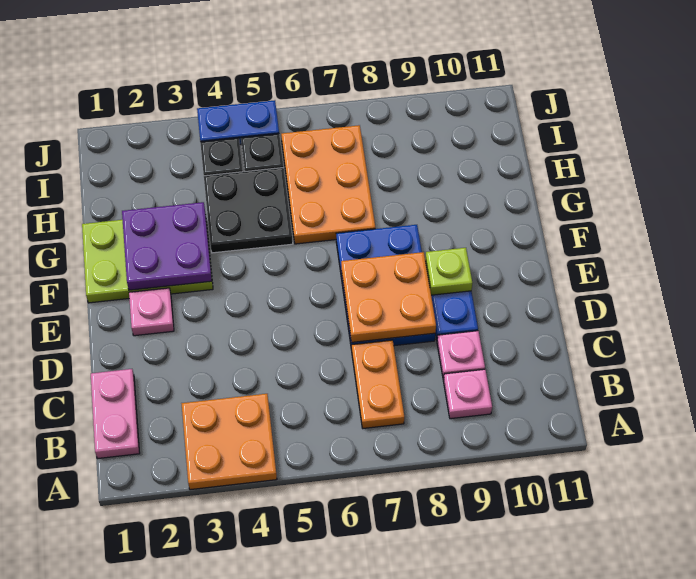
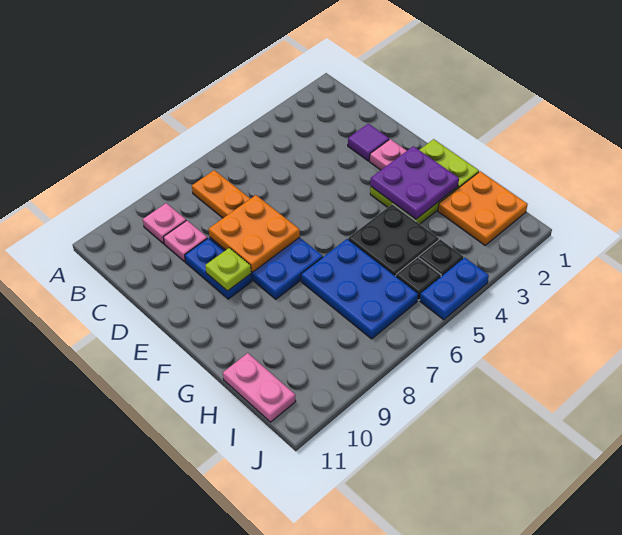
orange 2x2 plate [181,394,277,490] -> orange 2x2 plate moved to [438,171,528,245]
pink 1x2 plate [91,369,140,459] -> pink 1x2 plate moved to [223,353,296,422]
none -> purple 1x1 tile [348,124,389,161]
orange 2x3 plate [281,125,375,244] -> blue 2x3 plate [301,239,418,339]

